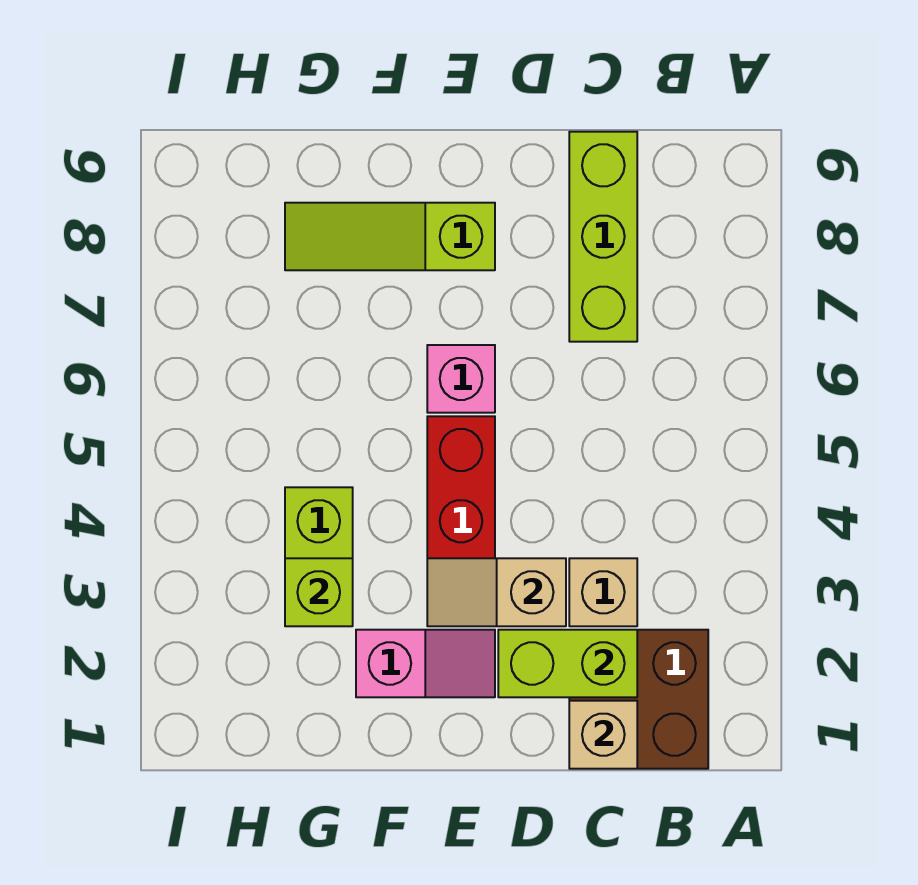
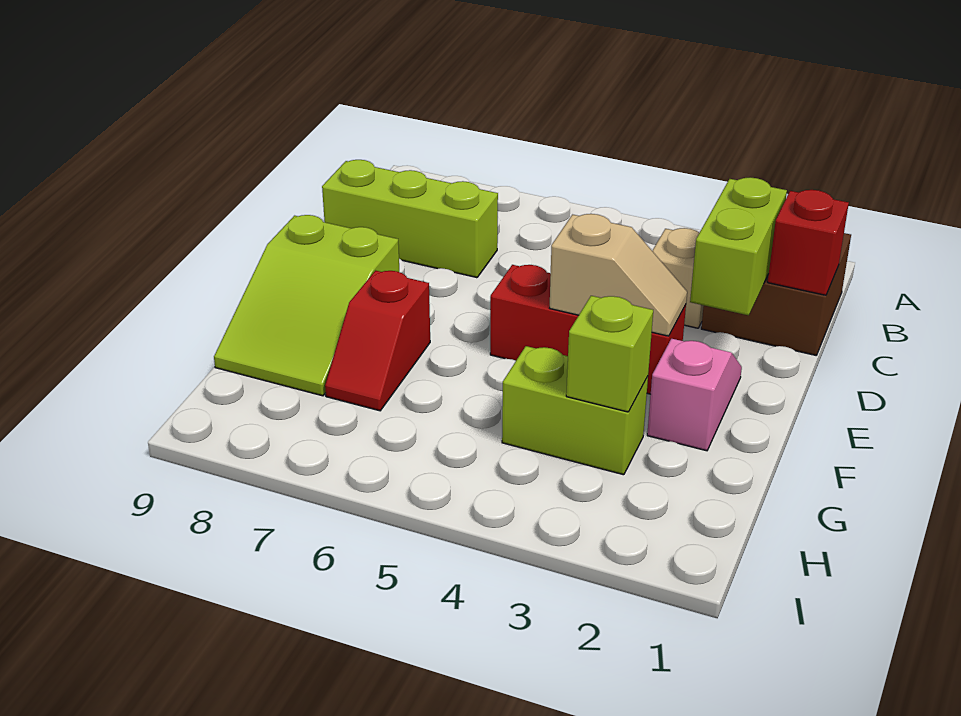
tan 1x1 brick [569,701,637,769] -> red 1x1 brick [768,190,849,295]
tan 1x2 slope [427,558,566,626] -> tan 1x2 slope turned to [550,214,687,336]
pink 1x1 brick [427,345,495,413] -> none
lime 1x3 slope [285,203,495,270] -> lime 2x3 slope [214,215,399,396]
none -> red 1x2 slope [325,271,430,411]

